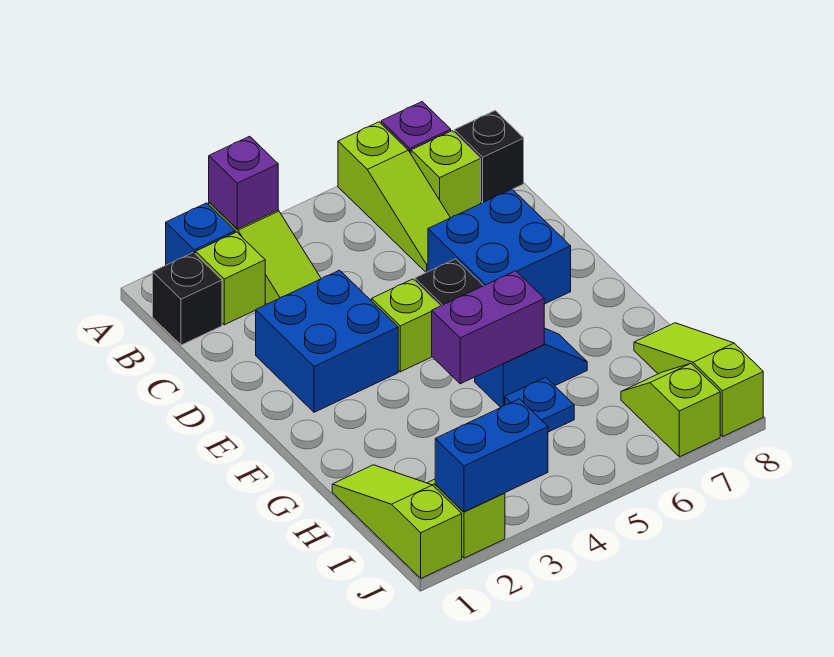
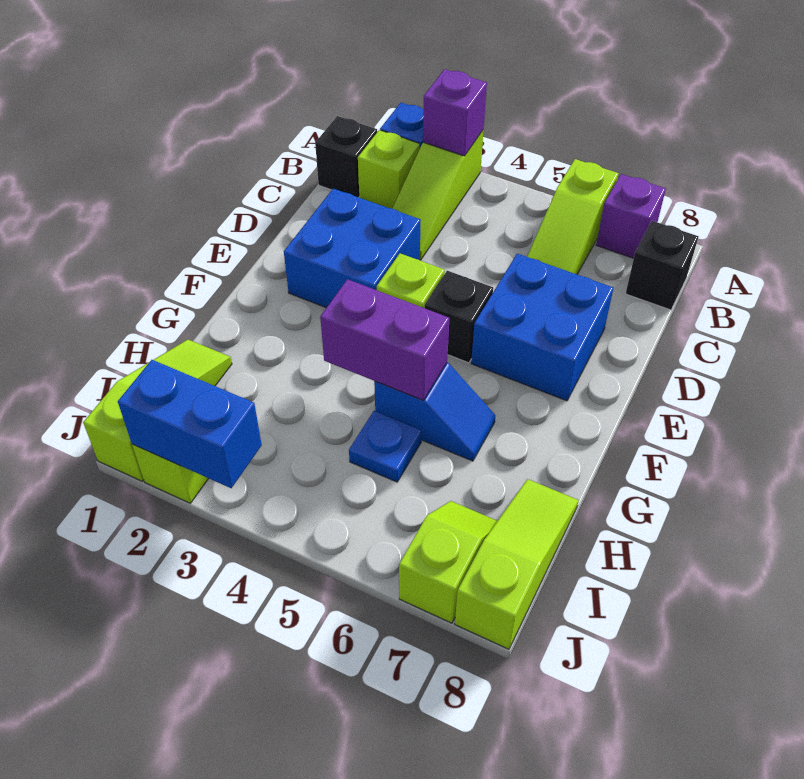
lime 1x1 brick [411,131,481,218] -> none

